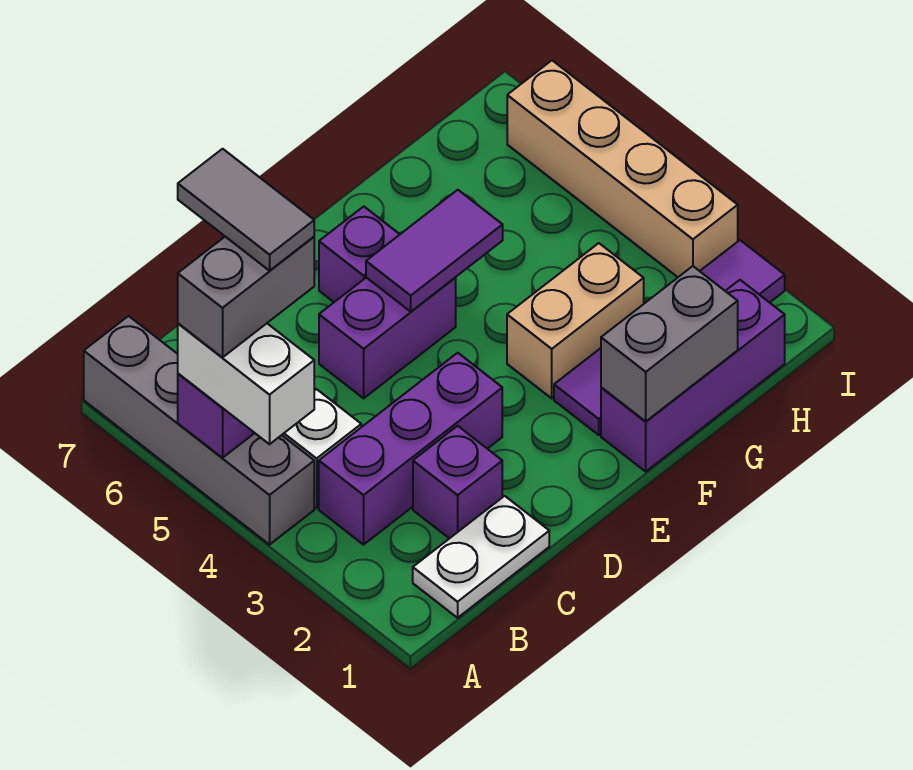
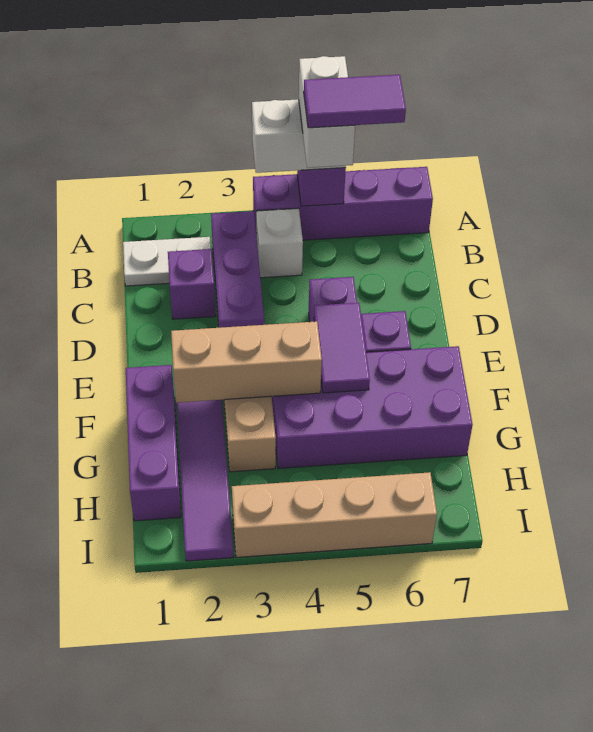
grey 1x4 brick [84,316,314,545] -> purple 1x4 brick [253,167,433,240]
grey 1x2 brick [178,237,314,357] -> white 1x2 brick [299,56,355,168]
white 1x2 plate [413,496,549,618] -> white 1x2 plate turned to [123,237,211,286]
grey 1x2 tile [178,149,314,271] -> purple 1x2 tile [304,75,406,128]
grey 1x2 brick [601,266,738,422] -> none
none -> tan 1x3 brick [171,321,322,403]
none -> purple 2x4 brick [272,346,473,468]

